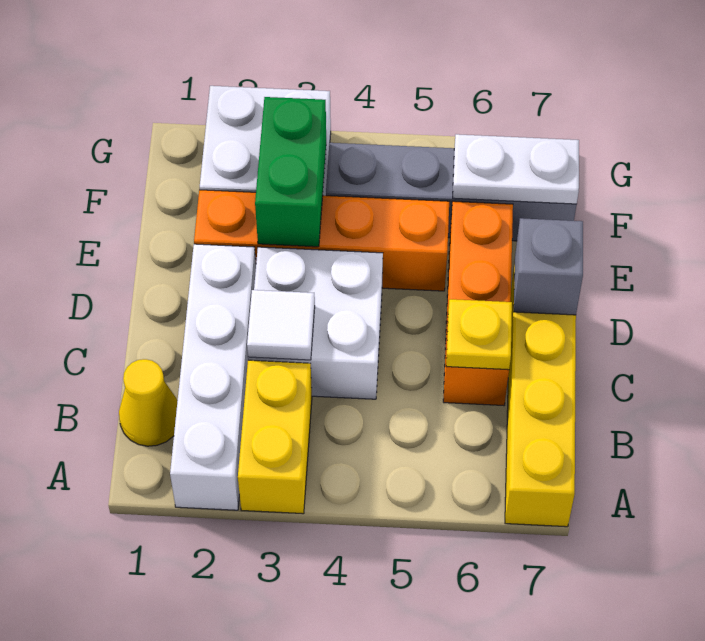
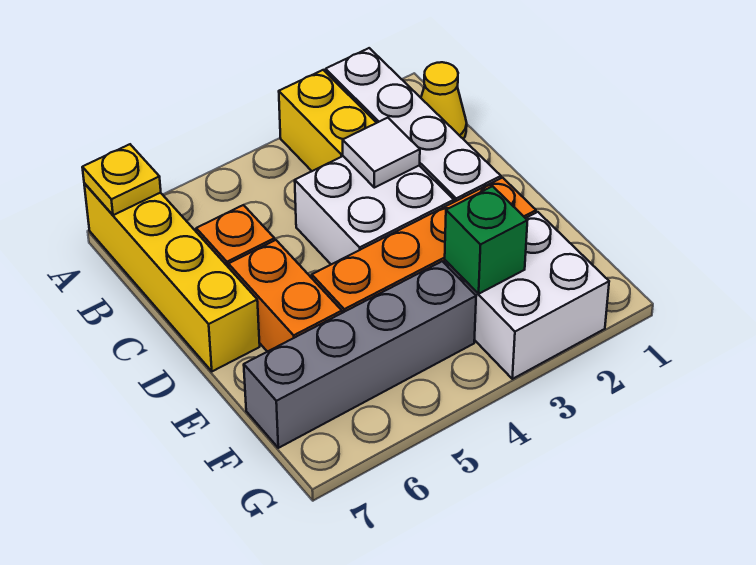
yellow 1x1 plate [446,299,512,370] -> yellow 1x1 plate moved to [82,144,161,215]
grey 1x1 brick [514,218,583,315] -> none
green 1x2 brick [255,97,326,247] -> green 1x1 brick [445,186,527,294]
white 1x2 plate [453,134,579,204] -> none

